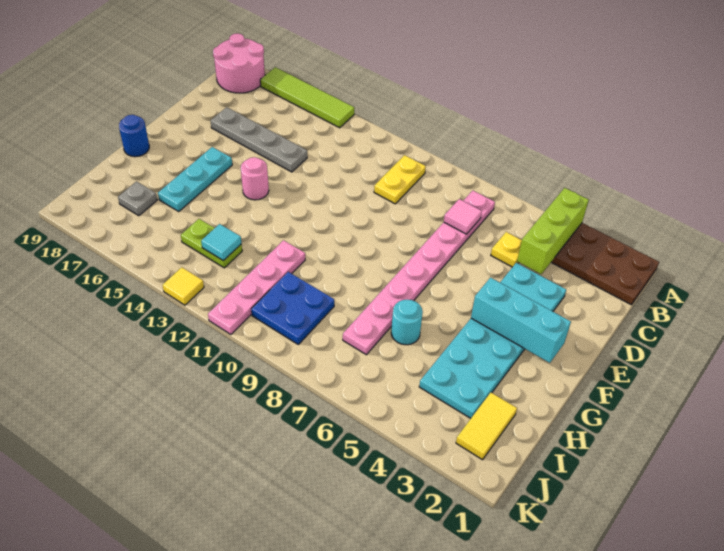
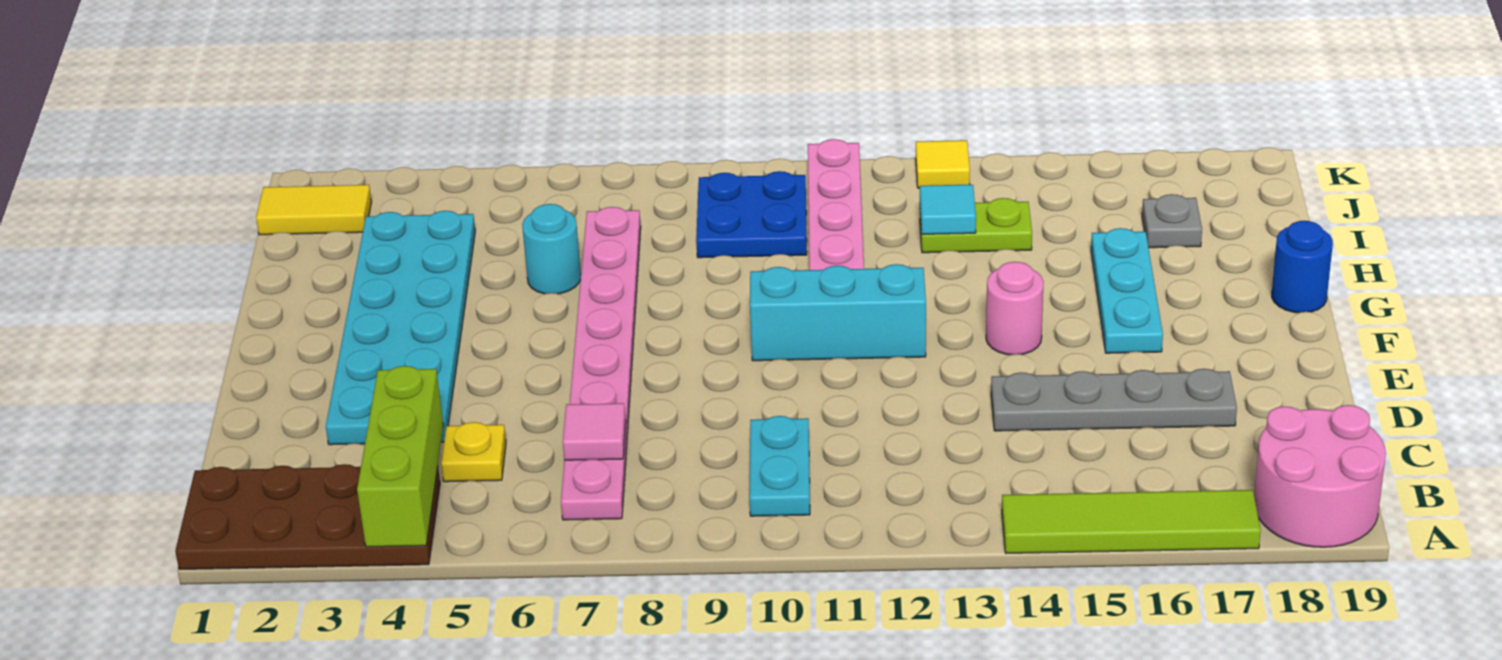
yellow 1x2 plate [374,155,426,204] -> cyan 1x2 plate [749,416,810,516]
cyan 1x3 brick [471,278,571,363] -> cyan 1x3 brick moved to [750,264,926,361]
yellow 1x2 tile [456,393,517,460] -> yellow 1x2 tile turned to [256,185,371,235]

